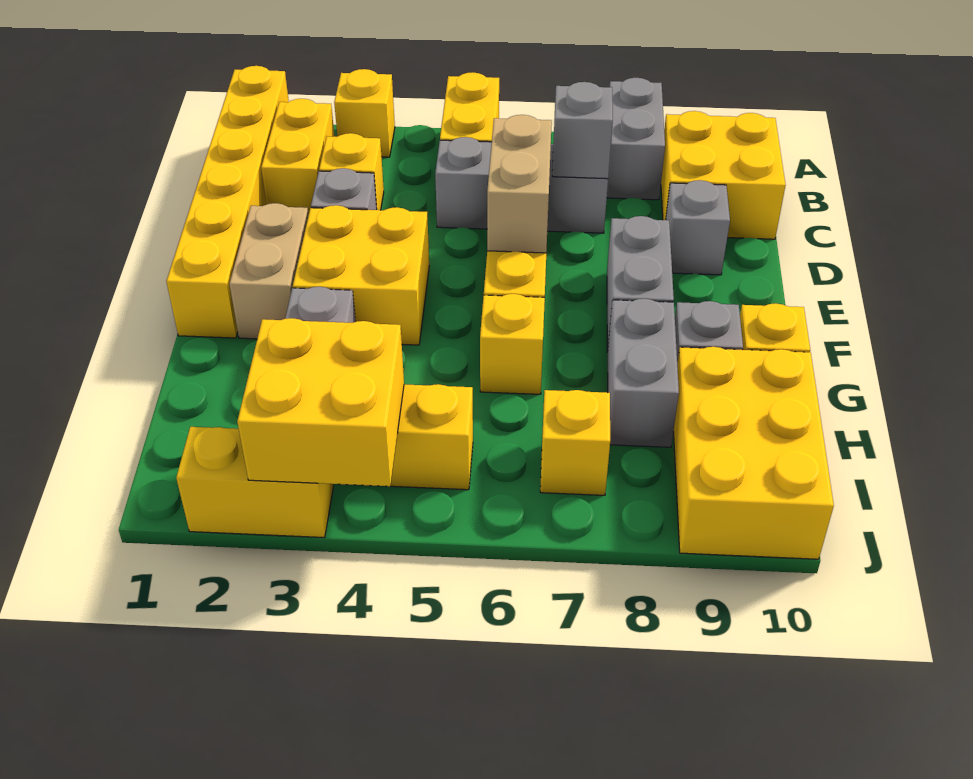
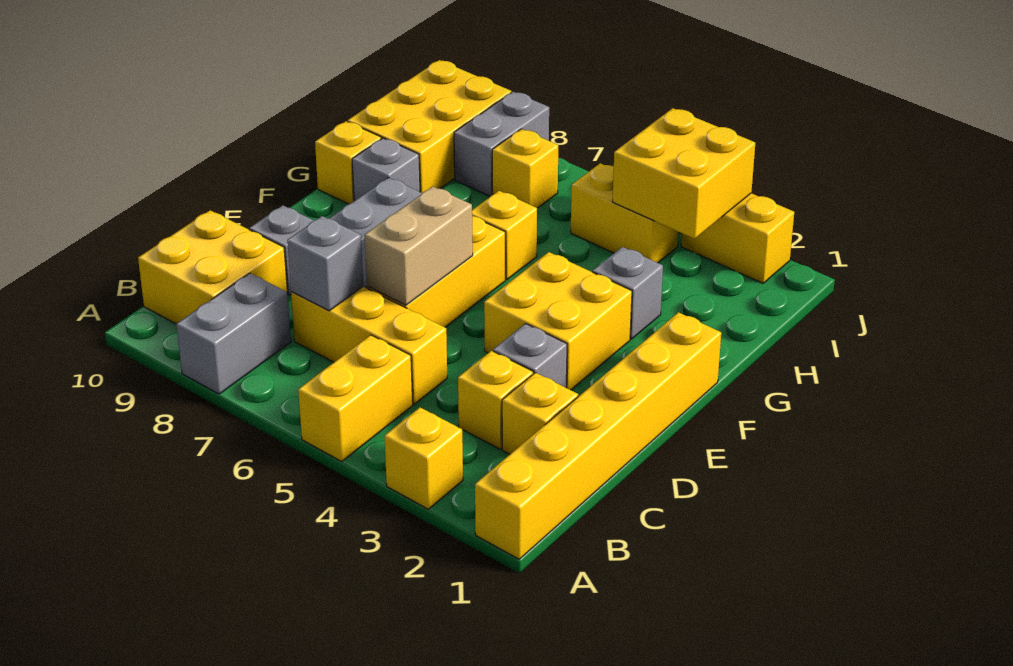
yellow 1x2 brick [261,99,334,216] -> yellow 1x1 brick [502,373,578,454]
grey 1x3 brick [435,137,608,233] -> yellow 1x3 brick [291,287,447,404]
tan 1x2 brick [229,203,308,339] -> none
grey 1x2 brick [608,299,679,447] -> grey 1x2 brick moved to [454,92,549,196]

